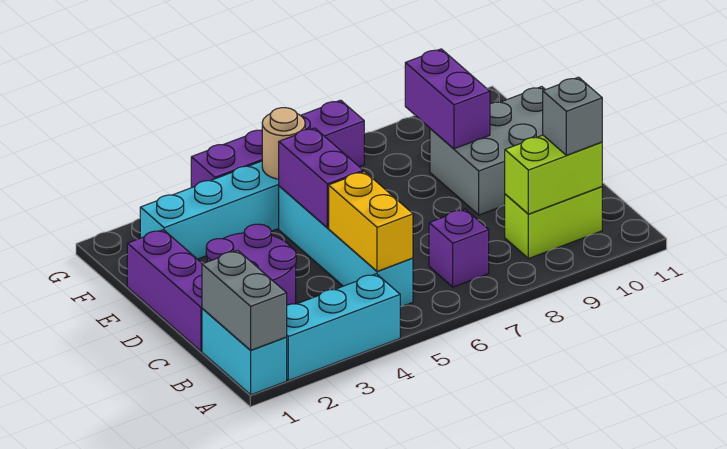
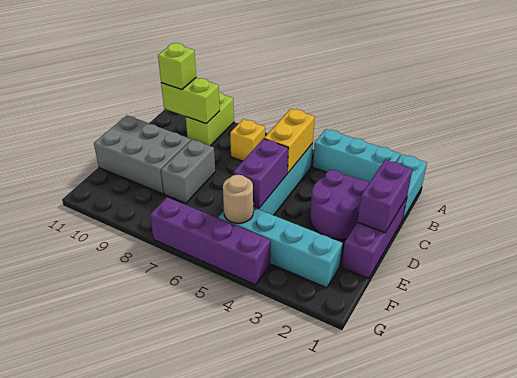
grey 1x2 brick [202,251,287,350] -> grey 1x2 brick moved to [161,139,215,203]
purple 1x1 brick [429,209,489,287] -> yellow 1x1 brick [230,119,265,161]
lime 1x2 brick [505,187,602,259] -> lime 1x2 brick turned to [186,92,234,146]
grey 1x1 brick [543,77,602,155] -> lime 1x1 brick [158,43,196,90]
purple 1x2 brick [405,49,490,149] -> purple 1x2 brick moved to [358,160,413,232]

